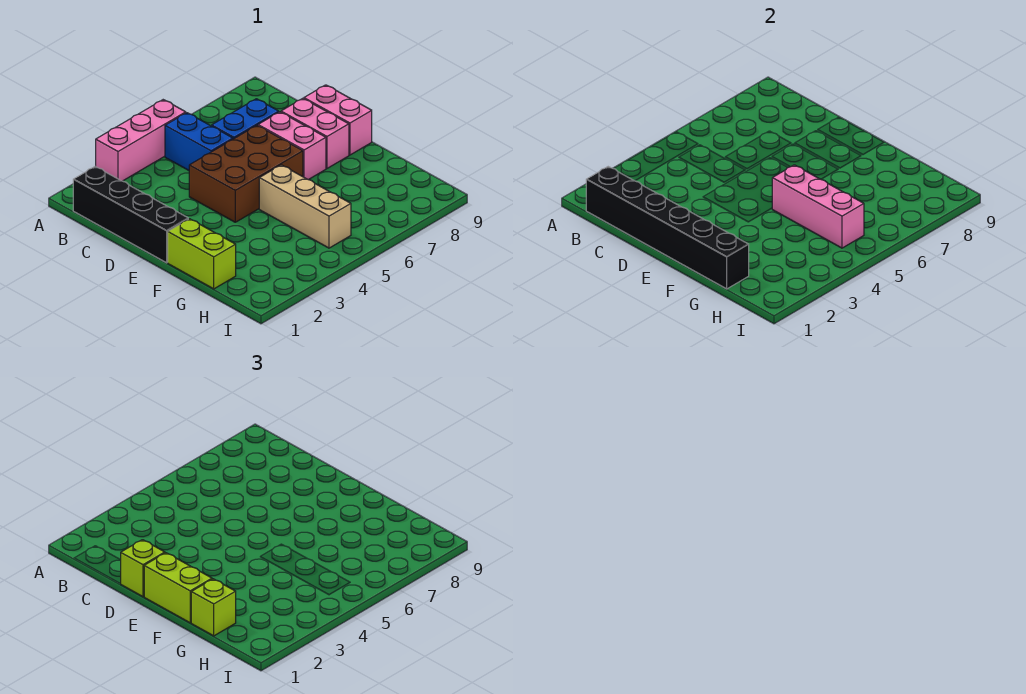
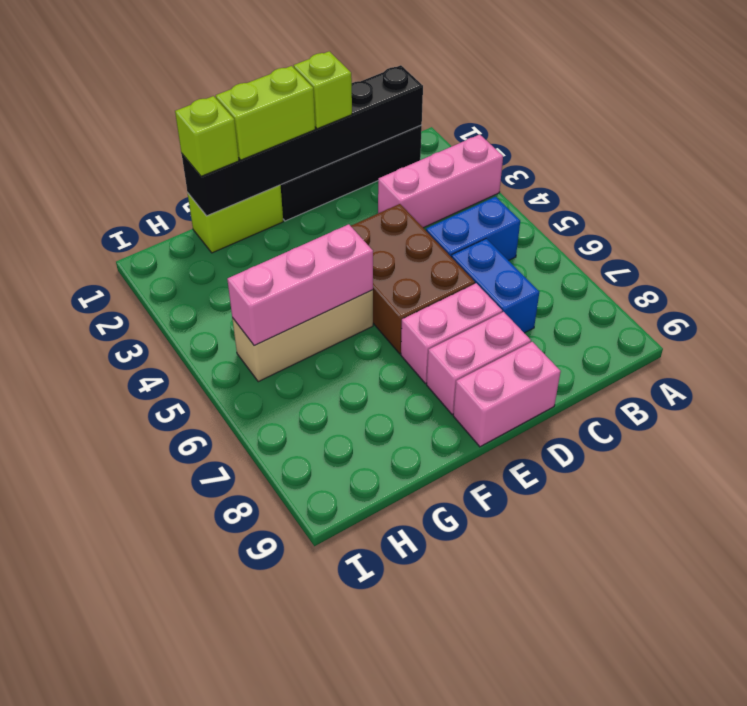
pink 1x3 brick [96,100,186,181] -> pink 1x3 brick turned to [378,134,503,228]

